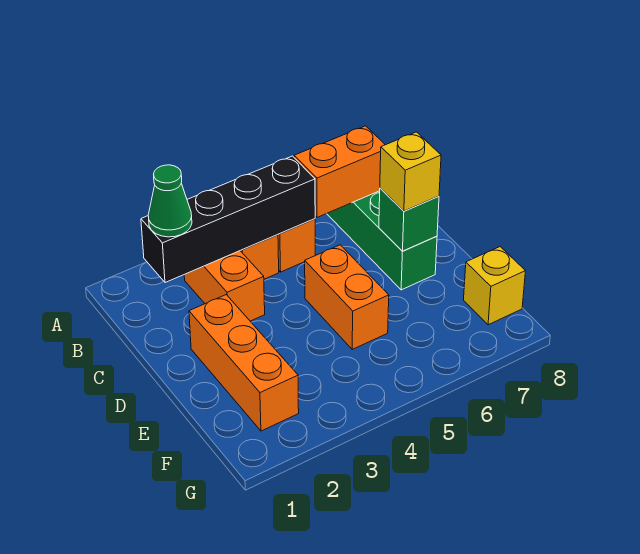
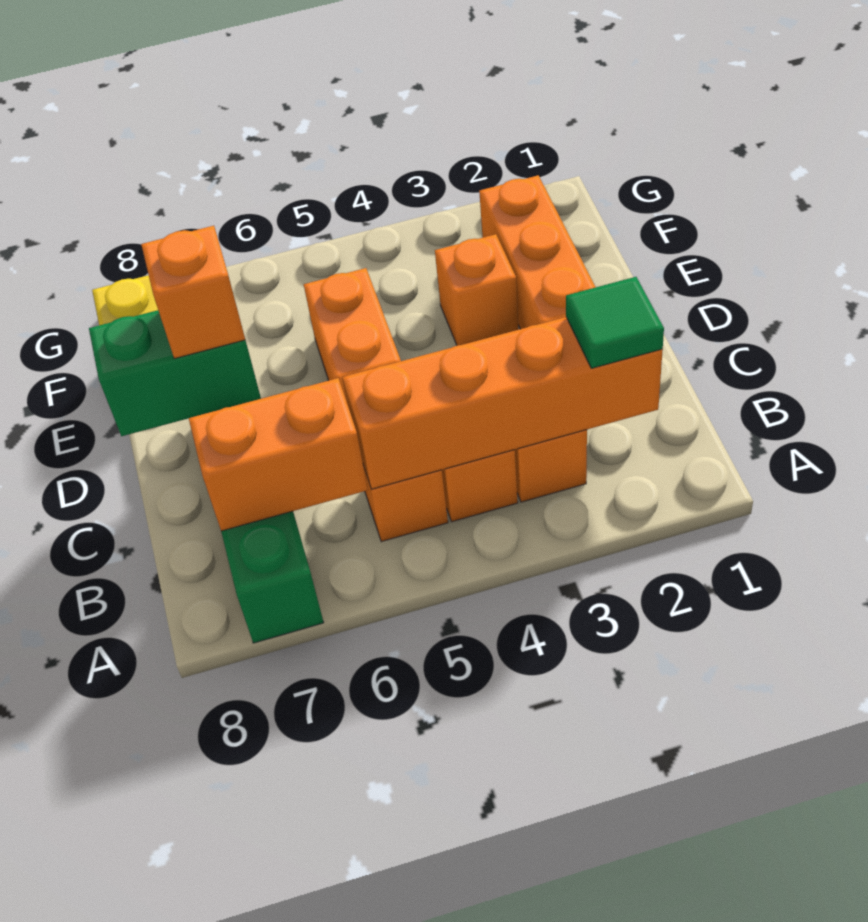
black 1x4 brick [141,156,315,283] -> orange 1x4 brick [342,317,663,489]
green 1x1 cone [148,165,192,237] -> green 1x1 tile [566,277,664,368]
green 1x1 brick [379,188,439,251] -> green 1x2 brick [89,310,261,436]
yellow 1x1 brick [380,132,441,211] -> orange 1x1 brick [141,226,245,359]
none -> orange 1x1 brick [435,234,519,346]

